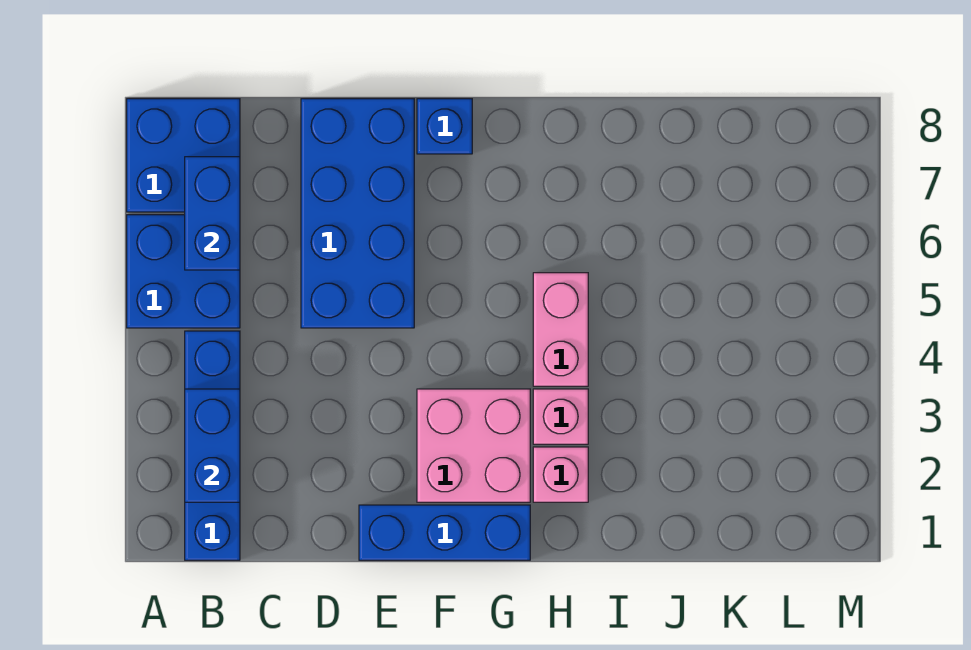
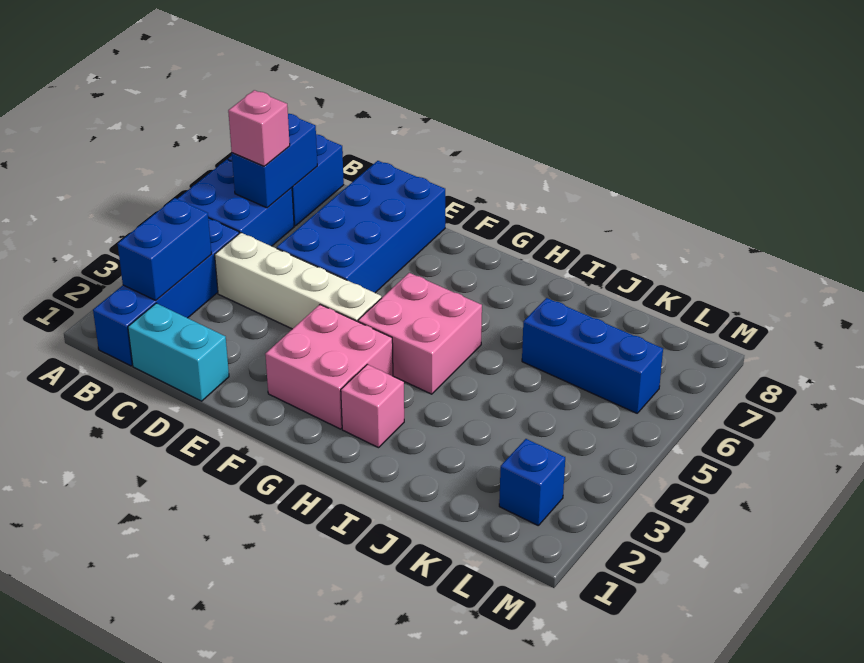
none -> cyan 1x2 brick [128,303,229,401]
none -> white 1x4 brick [215,233,382,329]
blue 1x3 brick [359,505,530,560] -> blue 1x3 brick moved to [522,298,663,413]
blue 1x1 brick [417,99,472,154] -> blue 1x1 brick moved to [499,439,565,525]
pink 1x1 brick [533,389,588,444] -> pink 1x1 brick moved to [228,90,290,166]
pink 1x2 brick [533,273,588,386] -> pink 2x2 brick [358,273,482,394]

